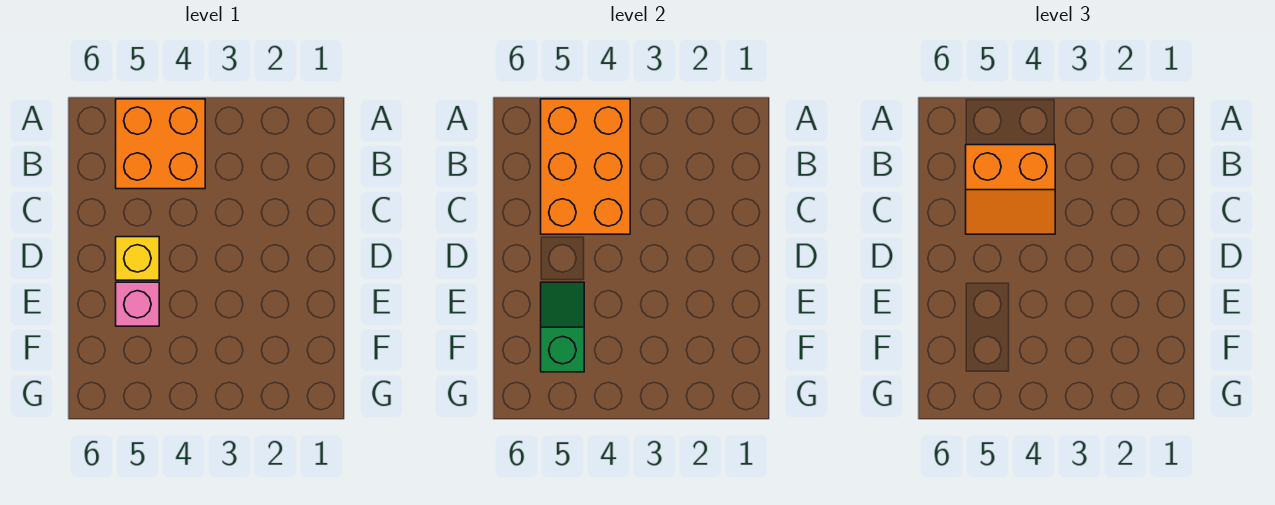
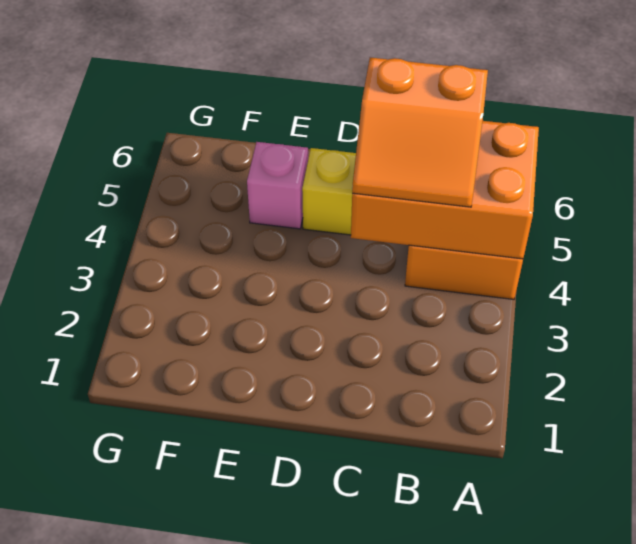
orange 2x2 slope [966,145,1055,234] -> orange 2x2 slope turned to [352,57,488,207]
green 1x2 slope [541,282,584,372] -> none

